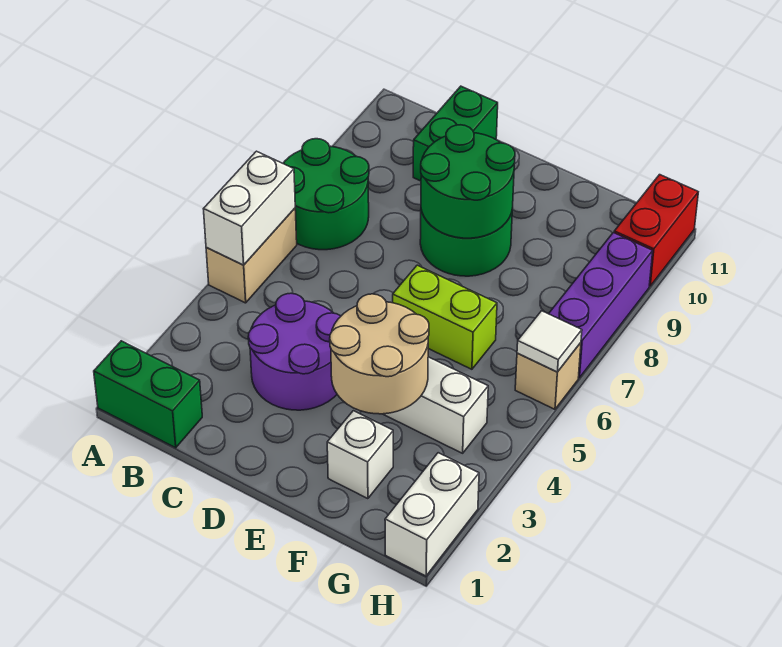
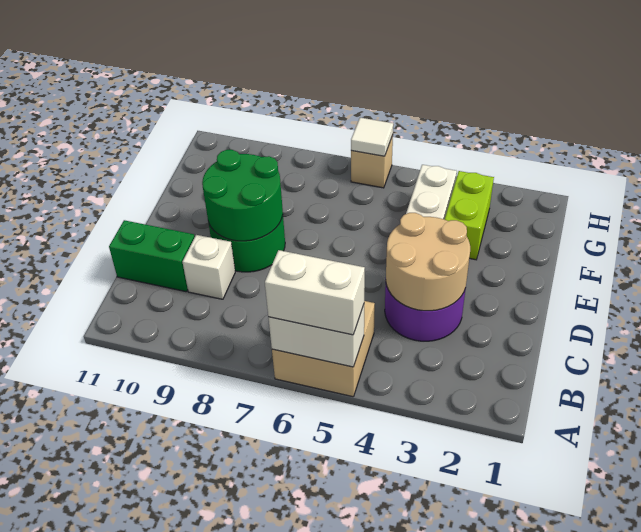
green 1x2 brick [94,341,202,448] -> none
tan 1x2 brick [206,208,297,303] -> tan 2x2 brick [272,301,375,397]
green 2x2 round brick [283,139,369,250] -> none
tan 2x2 round brick [330,294,429,414] -> tan 2x2 round brick moved to [386,213,470,311]
lime 1x2 brick [393,265,497,369] -> lime 1x2 brick moved to [445,171,494,260]
white 1x1 brick [327,411,393,499] -> white 1x1 brick moved to [183,235,235,299]
white 1x2 brick [385,453,479,576] -> white 1x2 brick moved to [265,250,365,335]
purple 1x3 brick [549,233,653,378] -> none
red 1x2 brick [614,175,698,286] -> none

